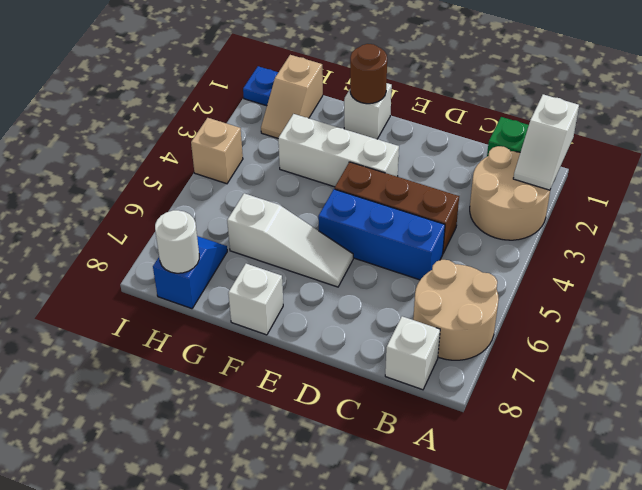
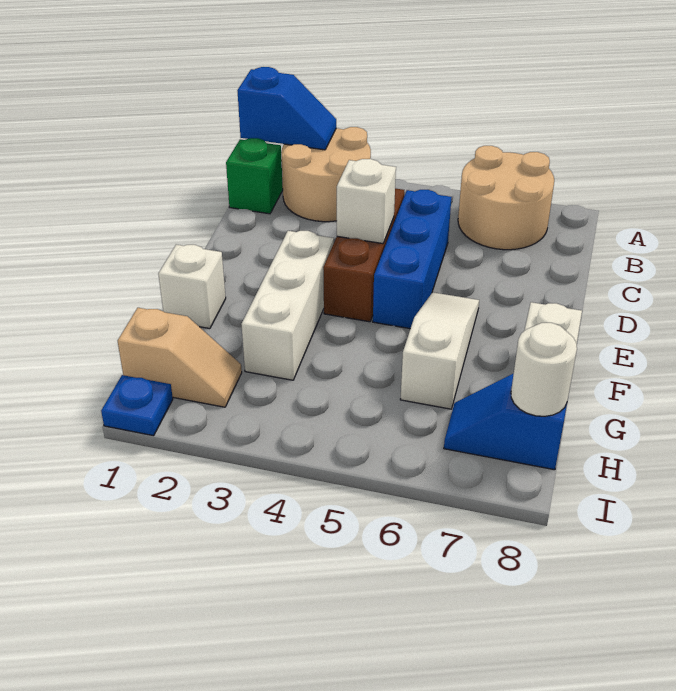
white 1x2 slope [513,94,579,190] -> blue 1x2 slope [237,67,336,150]
white 1x1 brick [385,316,440,390] -> white 1x1 brick moved to [337,159,396,244]
brown 1x1 round brick [350,44,387,104] -> none
tan 1x1 brick [191,118,243,184] -> none

